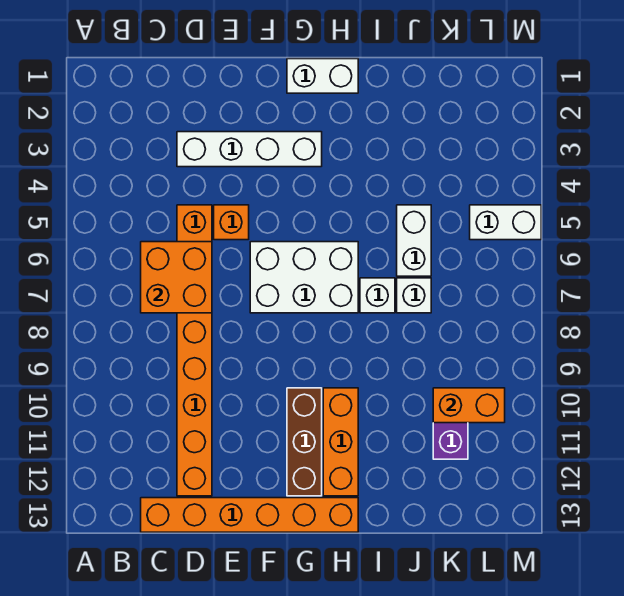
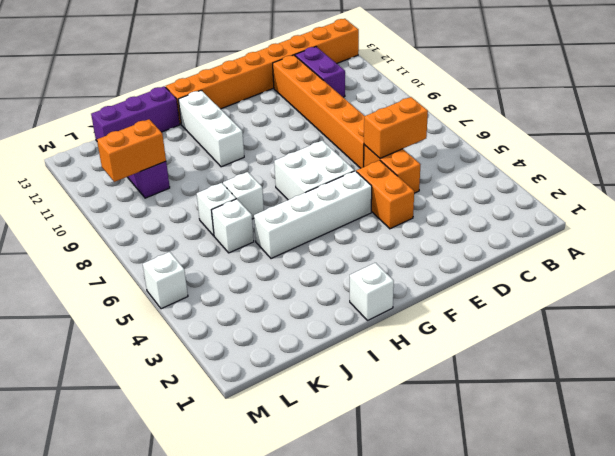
orange 2x2 brick [141,242,212,313] -> orange 1x2 brick [364,97,428,158]
none -> purple 1x2 brick [295,47,345,97]
orange 1x6 brick [141,498,358,532] -> orange 1x8 brick [166,19,359,124]
white 1x4 brick [177,132,322,167] -> white 1x4 brick moved to [254,171,372,259]
orange 1x1 brick [214,205,249,240] -> orange 1x2 brick [356,160,414,229]
white 2x3 brick [250,242,358,313] -> white 2x2 brick [274,141,354,200]
white 1x2 brick [287,59,358,93] -> white 1x1 brick [350,263,394,321]
brown 1x3 brick [287,388,322,496] -> none
orange 1x3 brick [323,388,358,496] -> white 1x3 brick [178,90,244,167]
none -> purple 1x3 brick [91,86,180,141]
white 1x2 brick [397,205,431,276] -> white 1x1 brick [212,199,254,253]
white 1x2 brick [470,205,541,240] -> white 1x1 brick [143,252,188,309]

